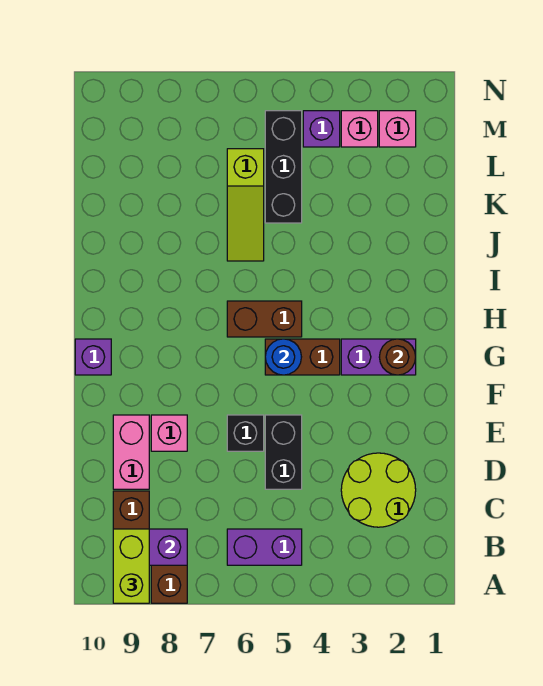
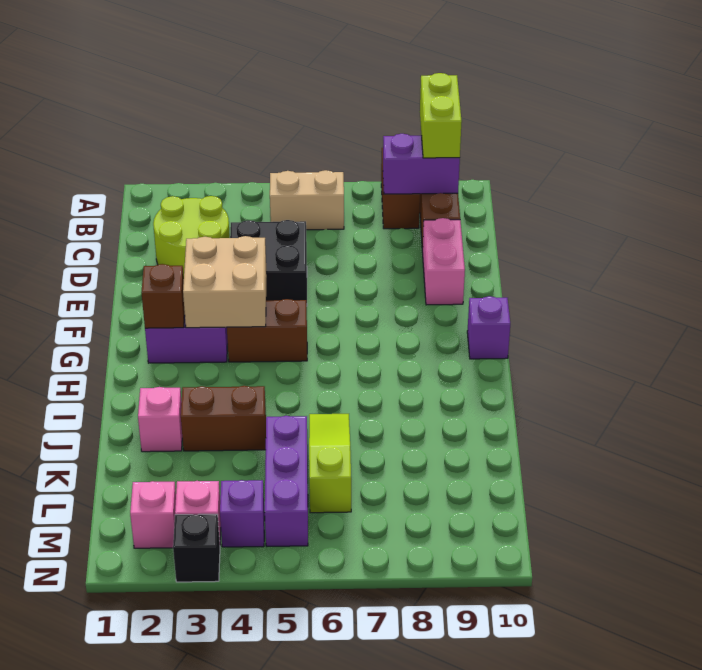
purple 1x2 brick [227,529,302,565] -> tan 1x2 brick [270,170,344,230]
black 1x2 brick [265,415,302,489] -> black 2x2 brick [230,220,307,305]
black 1x1 brick [227,415,264,451] -> black 1x1 brick moved to [173,514,220,582]
pink 1x1 brick [151,415,187,451] -> pink 1x1 brick moved to [138,387,182,452]
none -> tan 2x2 brick [183,236,267,328]
brown 1x1 round brick [379,339,416,375] -> brown 1x1 brick [141,264,185,328]
blue 1x1 round brick [265,339,301,375] -> none
brown 1x2 brick [227,301,302,337] -> brown 1x2 brick moved to [181,386,266,451]
black 1x3 brick [265,111,302,223] -> purple 1x3 brick [265,416,308,546]

